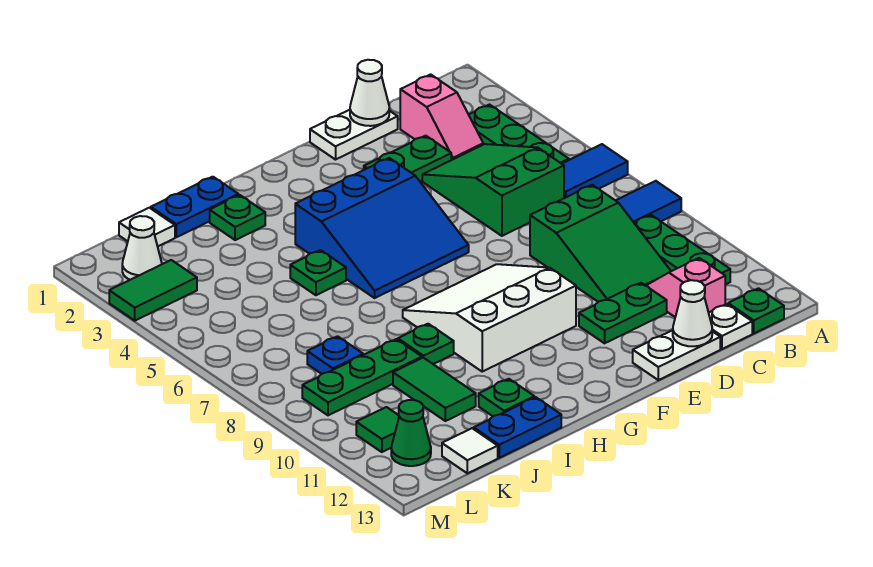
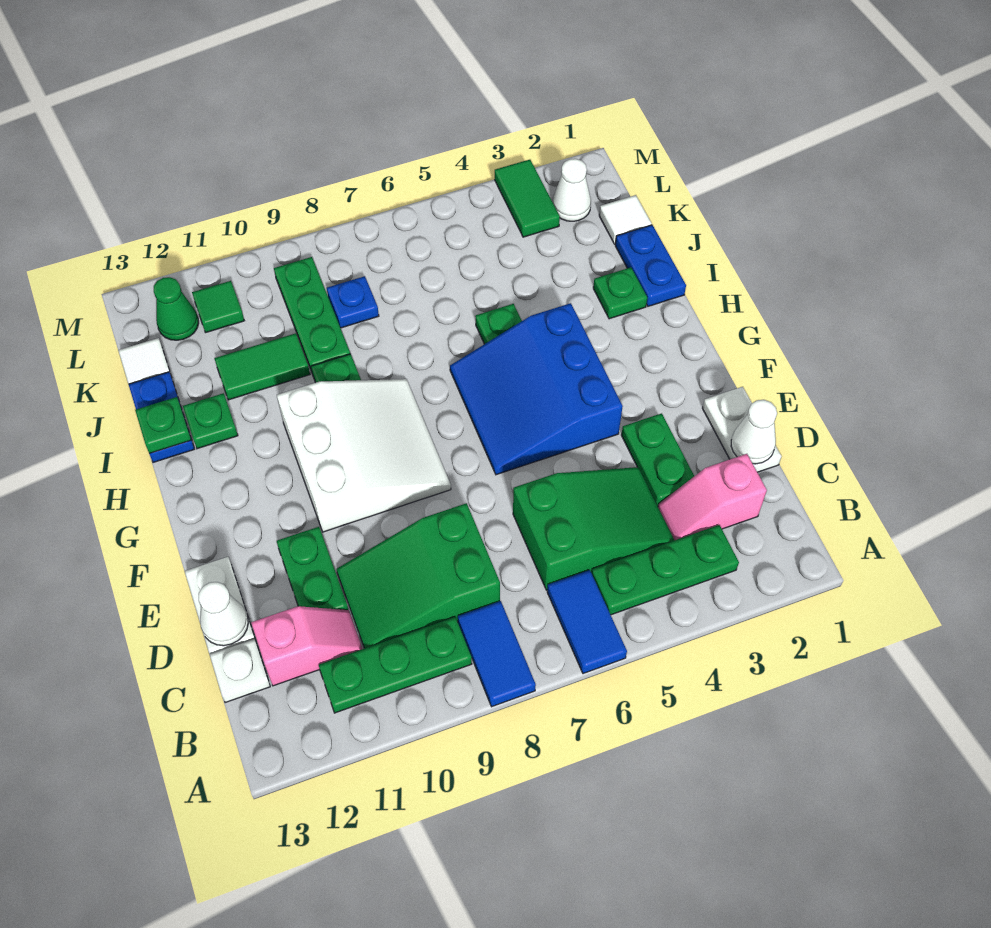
green 1x1 plate [728,288,784,333] -> green 1x1 plate moved to [135,397,191,454]

